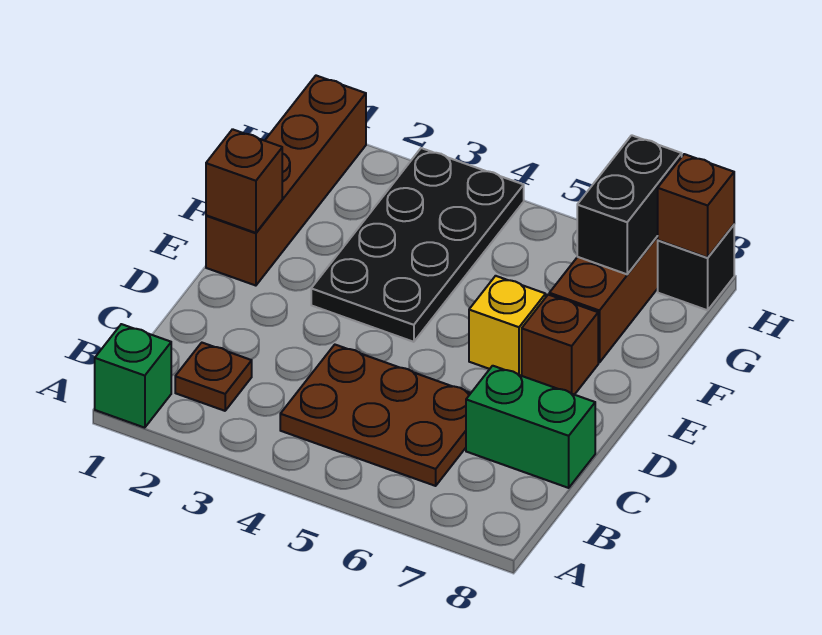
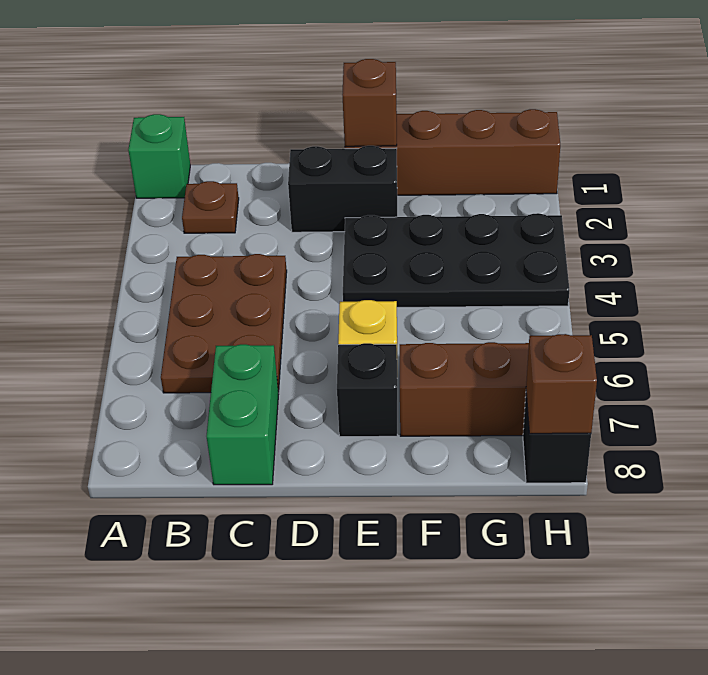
brown 1x1 brick [522,295,598,395] -> black 1x1 brick [337,343,397,437]
black 1x2 brick [577,135,682,274] -> black 1x2 brick moved to [288,146,397,232]

